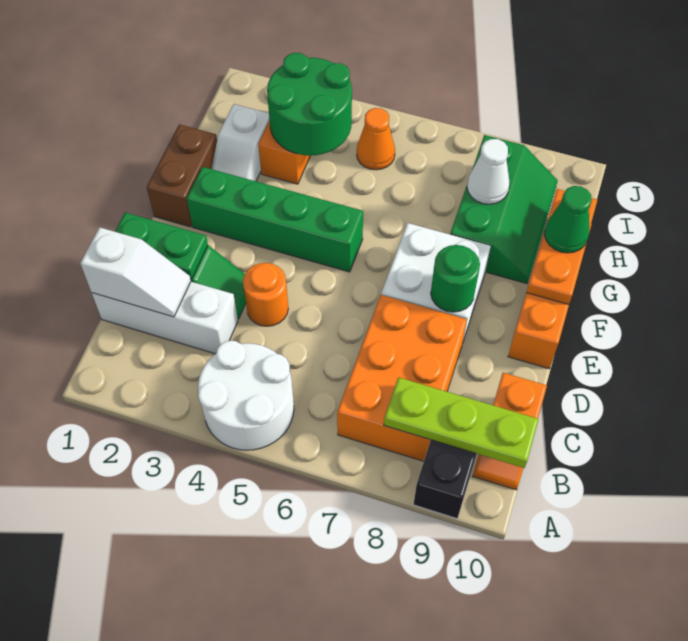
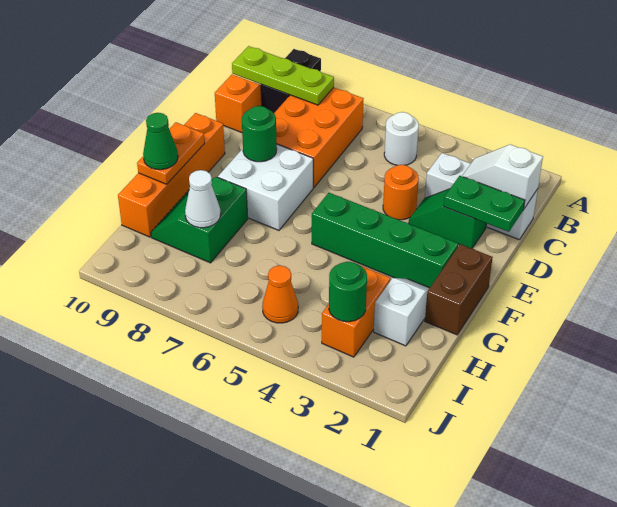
white 2x2 round brick [198,341,294,450] -> white 1x1 round brick [384,112,419,165]
green 2x3 slope [450,135,558,284] -> green 2x2 slope [151,177,248,263]
green 2x2 round brick [267,53,352,156] -> green 1x1 round brick [329,262,367,322]

